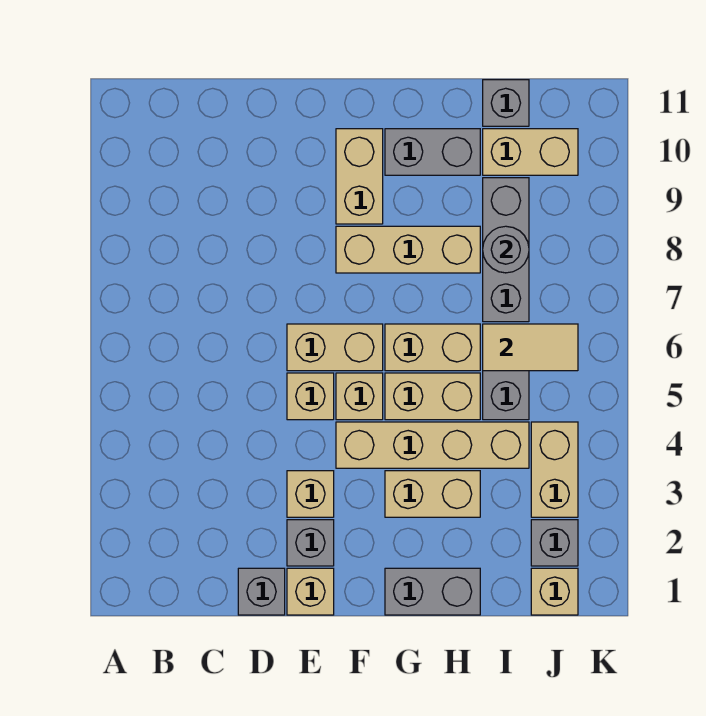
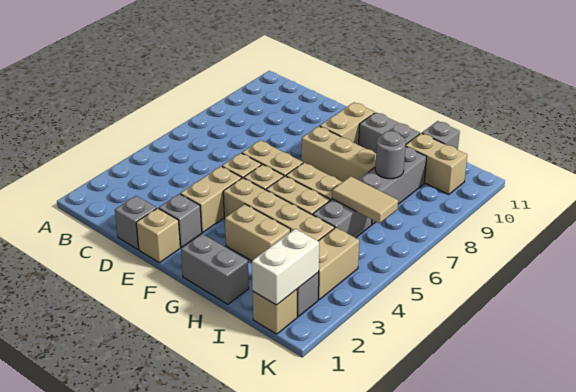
tan 1x1 brick [287,471,334,517] -> tan 1x2 brick [180,166,242,232]
none -> white 1x2 brick [252,229,319,305]

